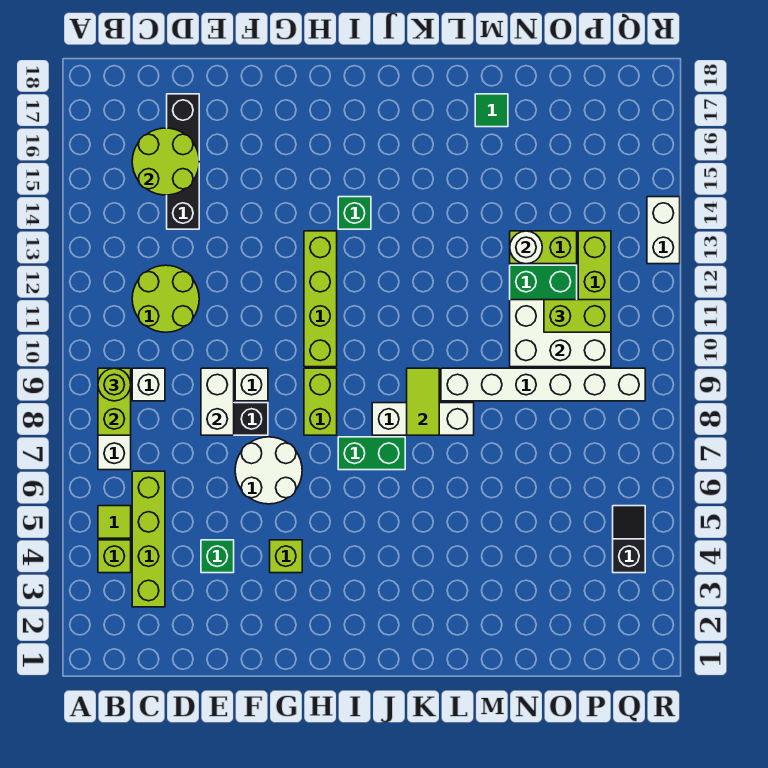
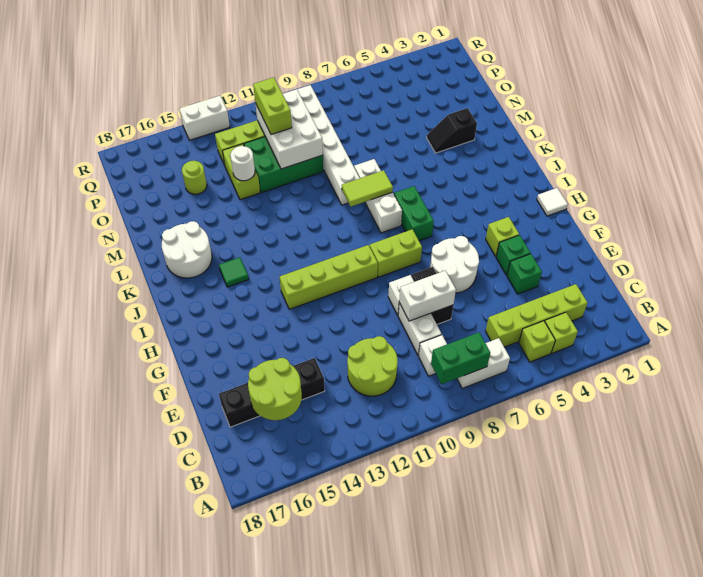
lime 1x1 tile [98,506,131,538] -> lime 1x1 brick [519,321,555,362]
lime 1x2 brick [98,368,131,435] -> green 1x2 brick [431,332,490,384]
lime 1x1 round brick [98,368,131,401] -> lime 1x1 round brick moved to [182,161,207,194]
none -> white 1x2 brick [398,303,441,356]
none -> white 1x1 tile [537,188,568,216]
green 1x1 brick [338,197,371,229] -> green 1x1 brick moved to [496,235,530,275]
none -> white 2x2 round brick [162,221,212,278]
green 1x1 tile [475,94,508,127] -> green 1x1 tile moved to [219,257,249,287]
black 1x2 slope [613,506,645,573] -> black 1x2 slope moved to [427,108,477,153]

